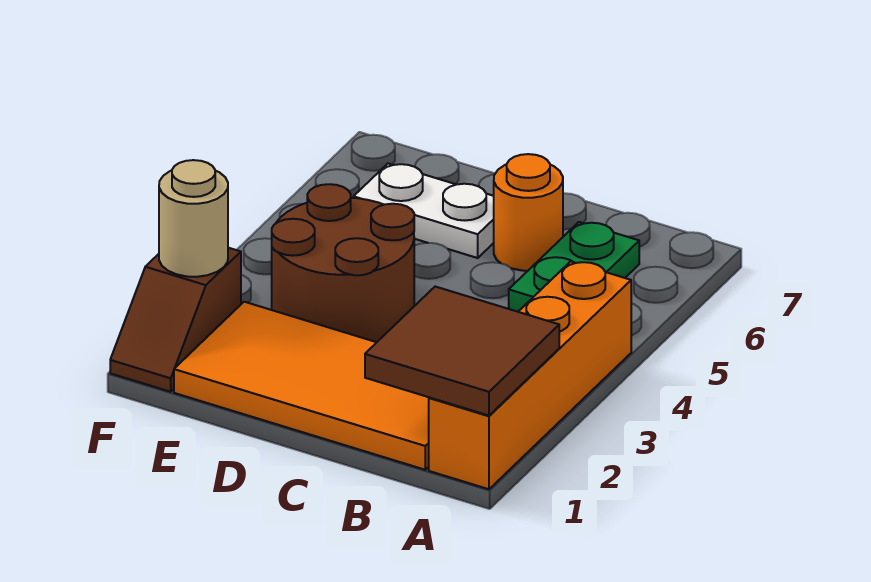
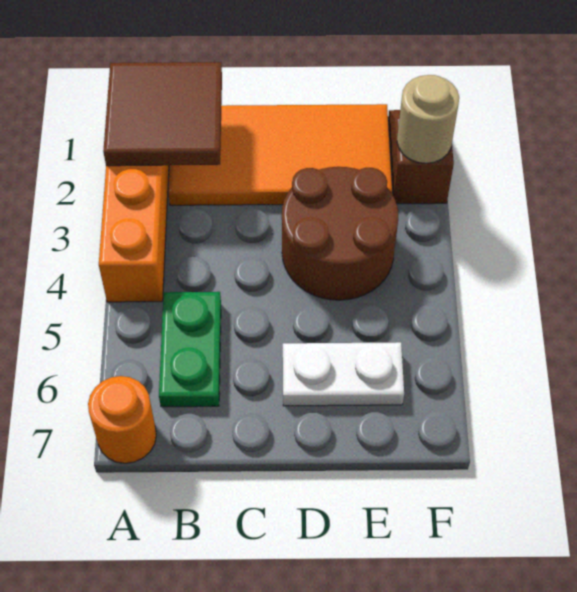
orange 1x1 round brick [494,154,563,271] -> orange 1x1 round brick moved to [88,376,156,463]

